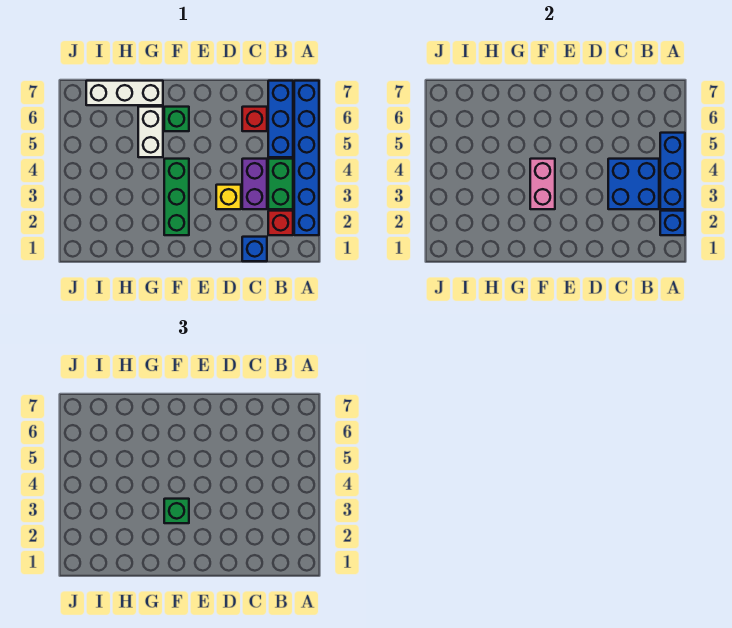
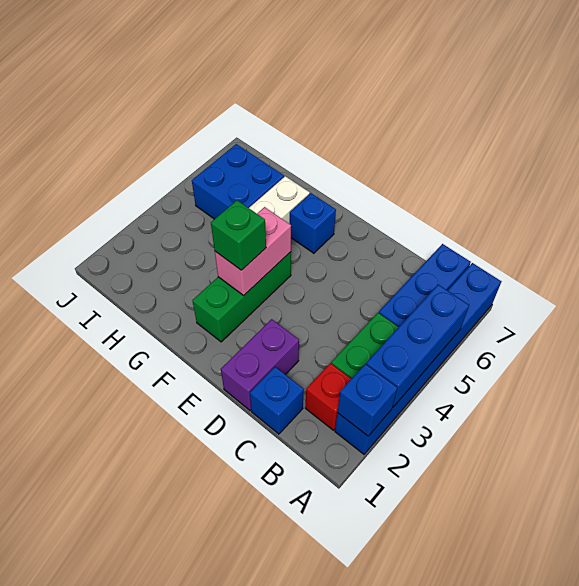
blue 2x2 brick [608,159,659,209] -> blue 2x2 brick moved to [192,144,284,219]
purple 1x2 brick [242,159,267,209] -> purple 1x2 brick moved to [221,319,299,411]
red 1x1 brick [242,107,267,131] -> none
yellow 1x1 brick [216,185,241,209] -> none
green 1x1 brick [164,107,189,131] -> blue 1x1 brick [290,193,336,253]
white 1x3 brick [86,81,163,105] -> none

